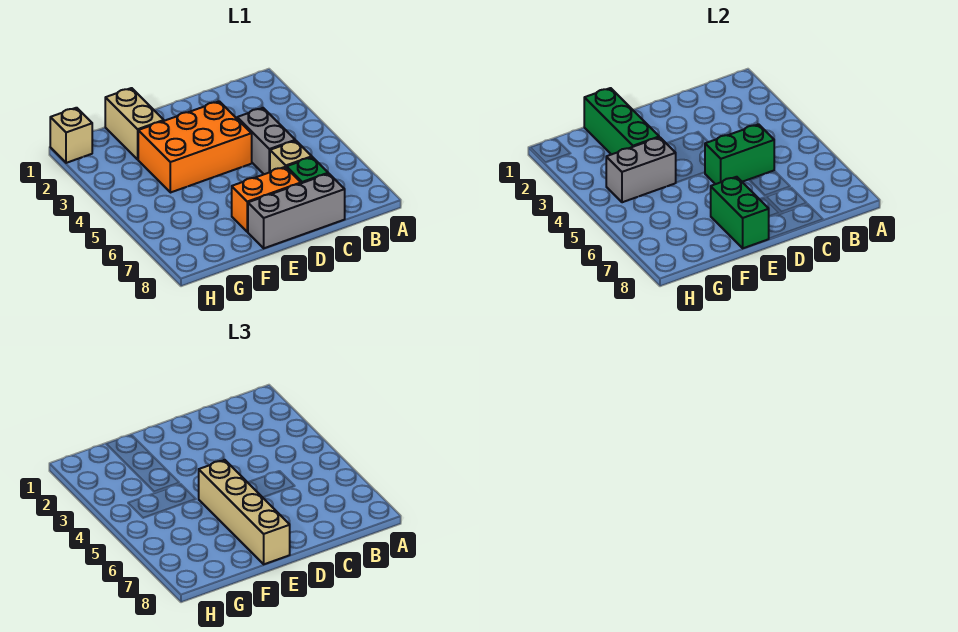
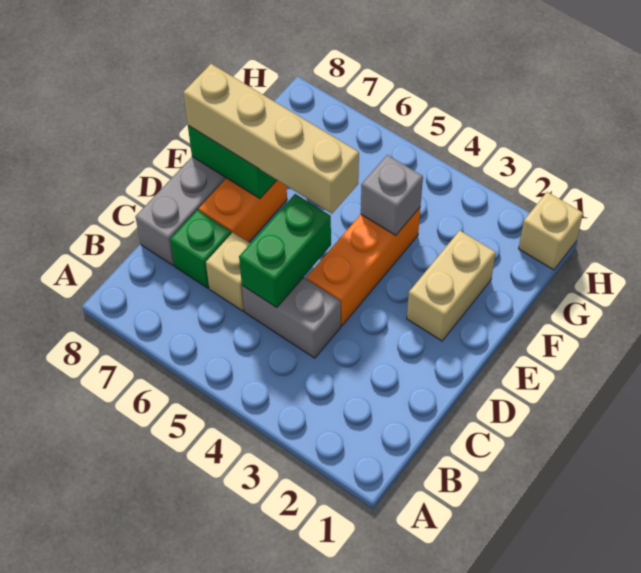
orange 2x3 brick [138,101,252,193] -> orange 1x3 brick [307,208,420,326]
tan 1x2 brick [105,88,164,159] -> tan 1x2 brick turned to [407,230,496,341]
green 1x3 brick [584,88,659,155] -> none
grey 1x2 brick [606,137,676,202] -> grey 1x1 brick [361,155,423,235]

